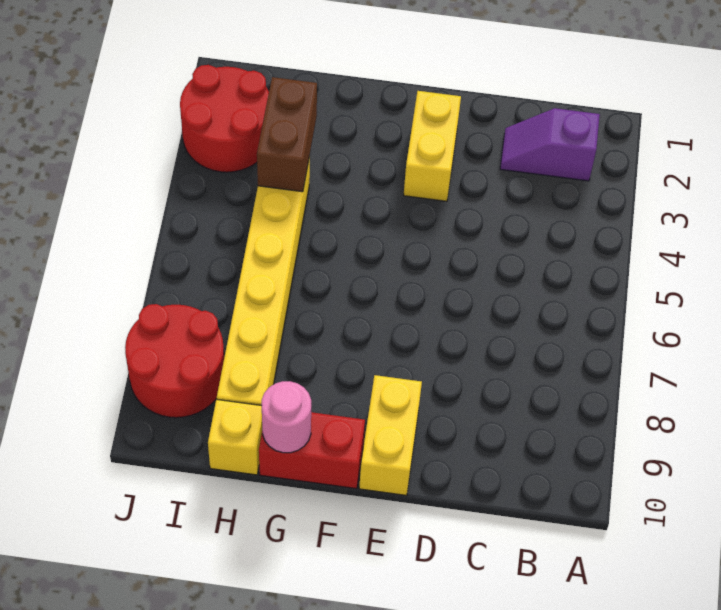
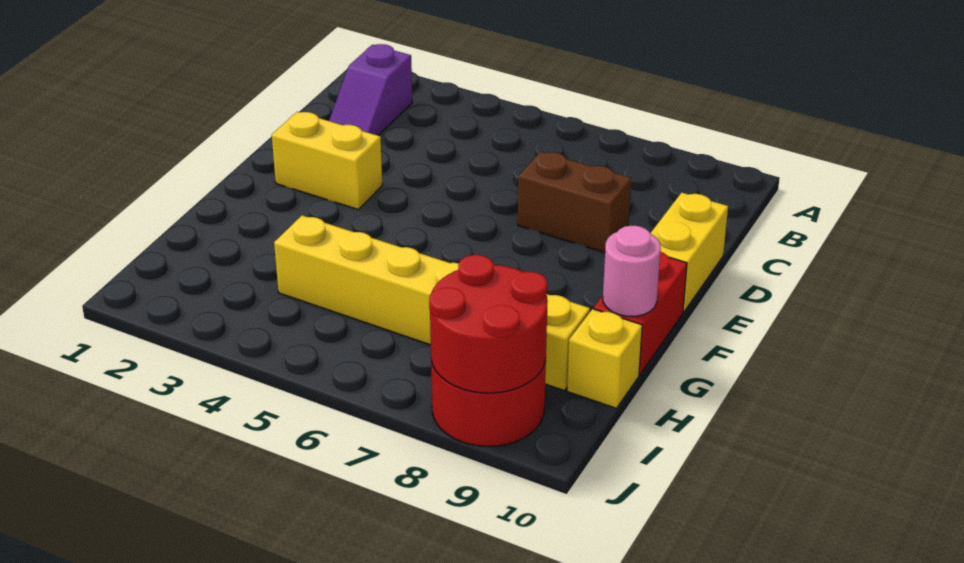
yellow 1x2 brick [359,375,422,495] -> yellow 1x2 brick turned to [650,193,728,312]
brown 1x2 brick [257,77,317,192] -> brown 1x2 brick moved to [518,152,631,252]
red 2x2 round brick [180,65,269,172] -> red 2x2 round brick moved to [429,255,548,393]

